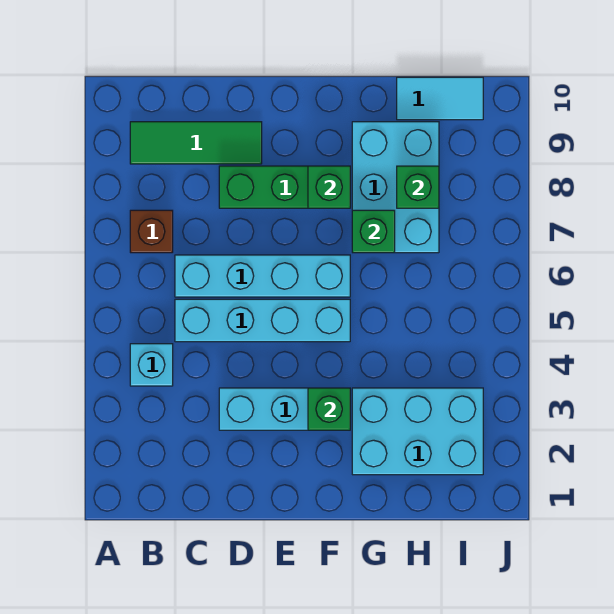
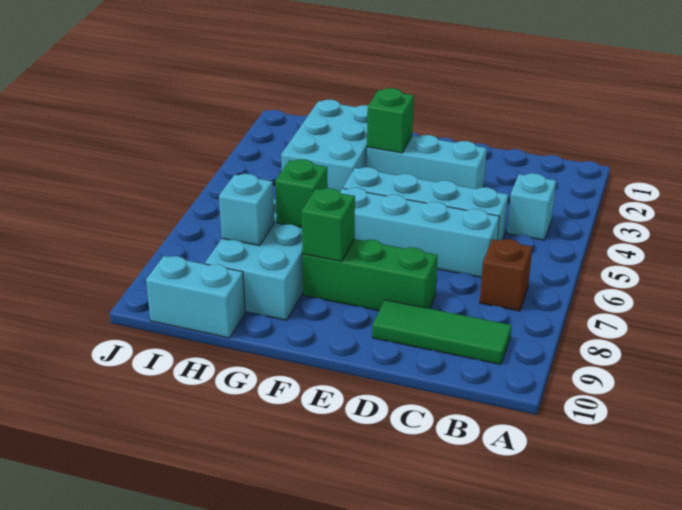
cyan 2x3 brick [352,388,483,475] -> cyan 2x3 brick turned to [281,100,368,192]
green 1x1 brick [397,166,439,208] -> cyan 1x1 brick [219,174,274,246]
cyan 1x2 tile [397,77,483,120] -> cyan 1x2 brick [146,256,245,338]

